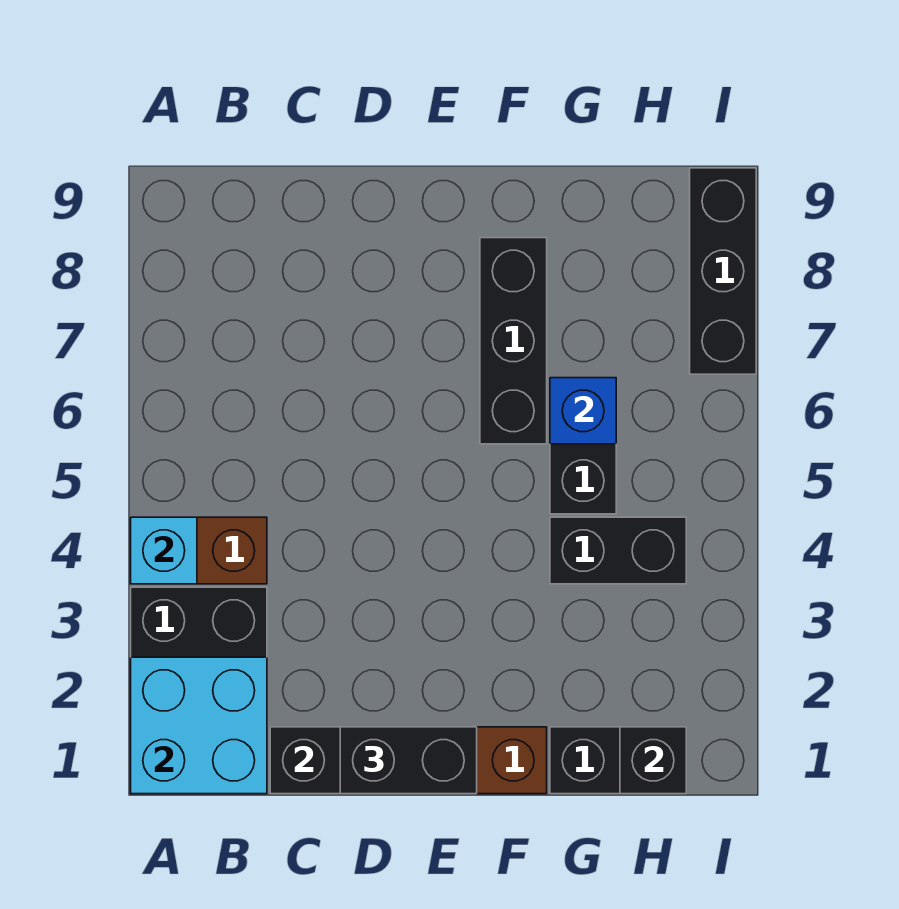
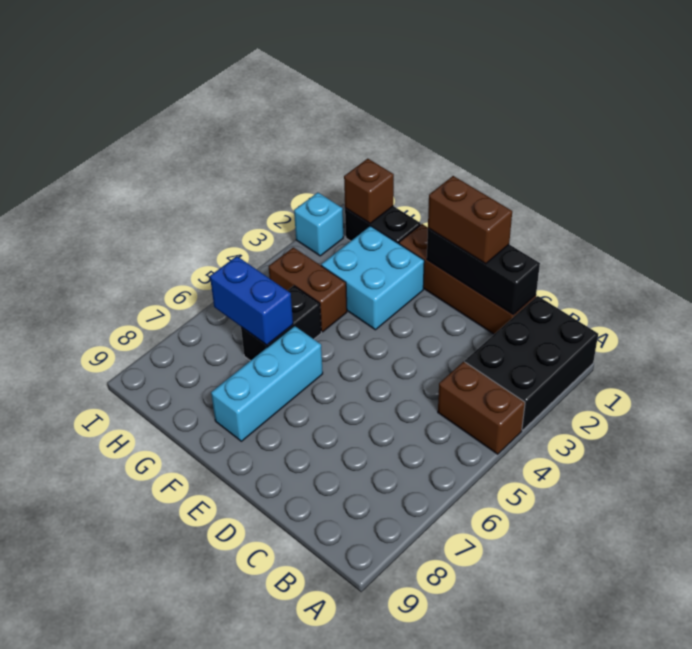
cyan 2x2 brick [131,657,267,794] -> cyan 2x2 brick moved to [321,226,424,330]
cyan 1x1 brick [131,517,197,584] -> cyan 1x1 brick moved to [294,193,343,256]
black 1x2 brick [340,727,477,794] -> brown 1x2 brick [428,176,512,264]
black 1x3 brick [480,238,547,444] -> cyan 1x3 brick [211,326,323,441]
black 1x2 brick [550,517,686,584] -> brown 1x2 brick [269,247,347,332]
blue 1x1 brick [550,378,616,444] -> blue 1x2 brick [210,256,293,345]
black 1x1 brick [620,727,686,794] -> brown 1x1 brick [344,159,394,223]
black 1x3 brick [690,168,756,374] -> none

